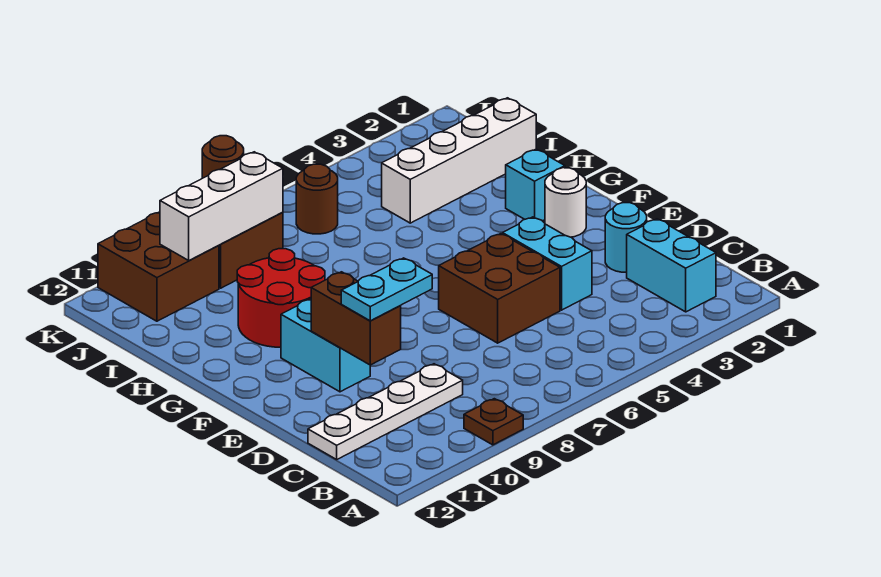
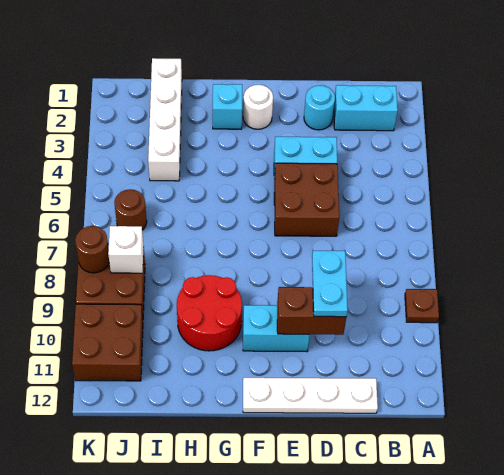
white 1x4 plate [308,364,463,459] -> white 1x4 plate turned to [243,378,378,413]
white 1x3 brick [160,152,283,260] -> white 1x1 brick [108,226,144,273]

